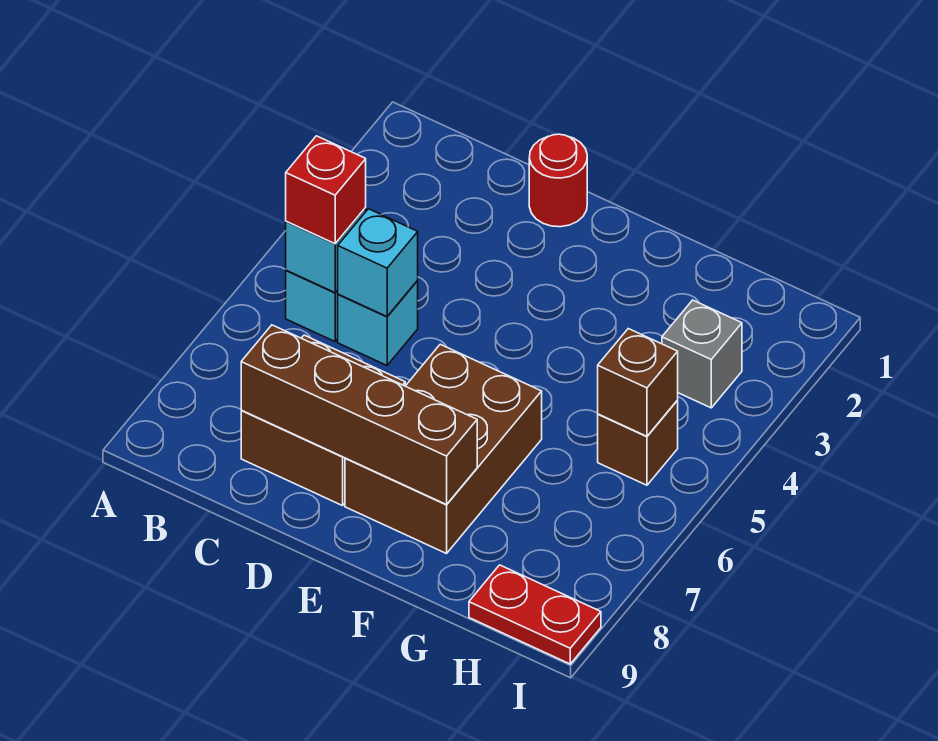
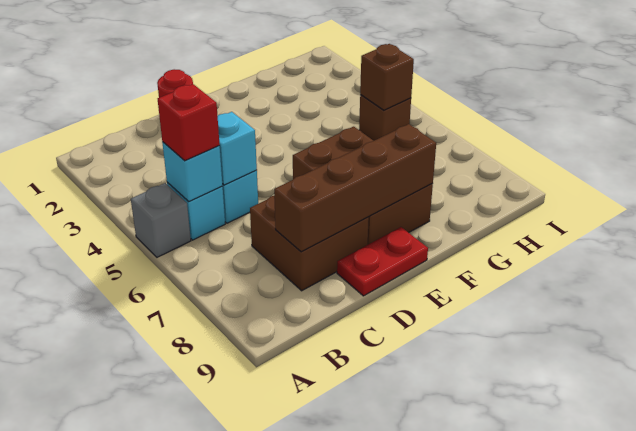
grey 1x1 brick [662,300,742,408] -> grey 1x1 brick moved to [131,183,191,257]
red 1x2 plate [469,565,601,664] -> red 1x2 plate moved to [337,227,428,296]

